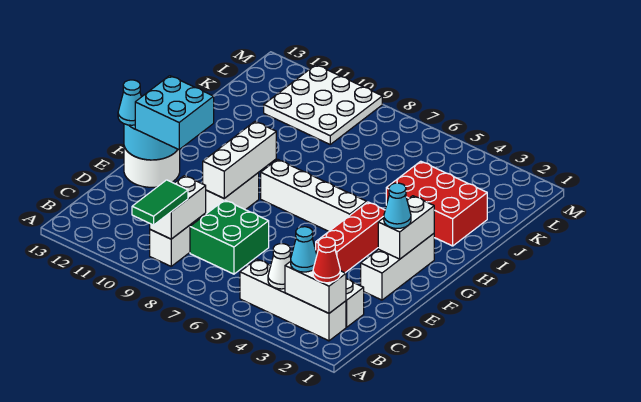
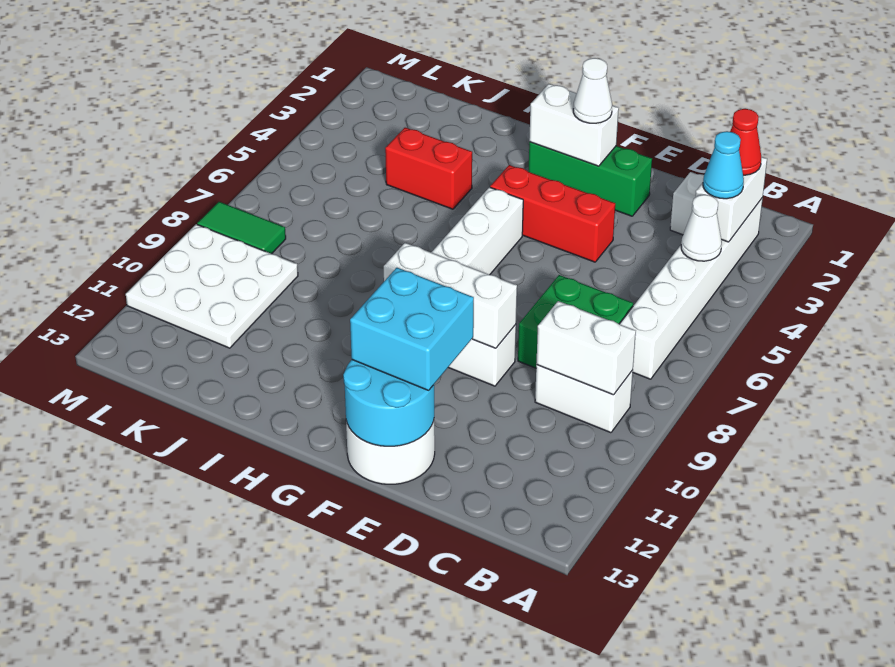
green 1x2 tile [132,180,188,225] -> green 1x2 tile moved to [197,202,286,254]
white 1x4 brick [240,259,346,341] -> white 1x6 brick [620,198,763,379]
white 1x3 brick [361,234,434,300] -> green 1x3 brick [529,142,652,216]
cyan 1x1 cone [118,80,141,125] -> none
cyan 1x1 cone [384,183,411,228] -> white 1x1 cone [573,58,612,123]
red 2x3 brick [386,161,487,246] -> red 1x2 brick [385,128,472,209]

